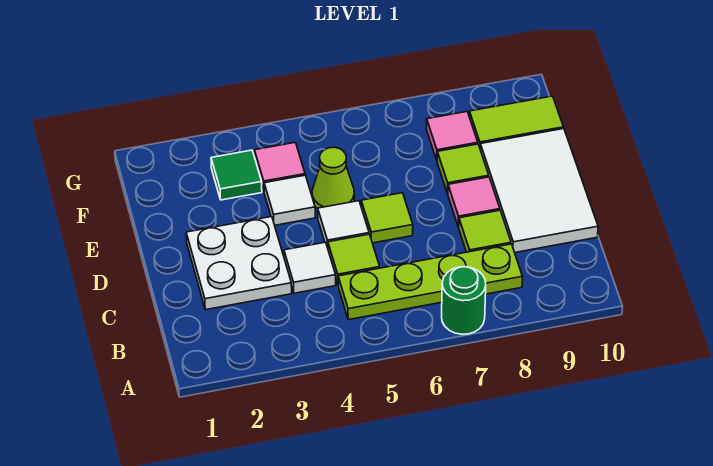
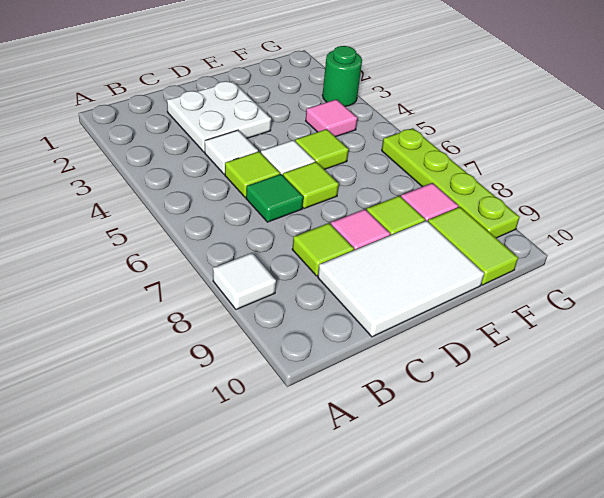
green 1x1 round brick [442,267,486,334] -> green 1x1 round brick moved to [322,46,362,106]
lime 1x4 plate [338,244,522,320] -> lime 1x4 plate moved to [382,128,520,238]
white 1x1 tile [264,175,315,225] -> white 1x1 tile moved to [213,253,276,309]
lime 1x1 cone [312,147,354,209] -> lime 1x1 tile [295,129,349,170]
green 1x1 tile [211,150,262,200] -> green 1x1 tile moved to [246,174,303,222]

